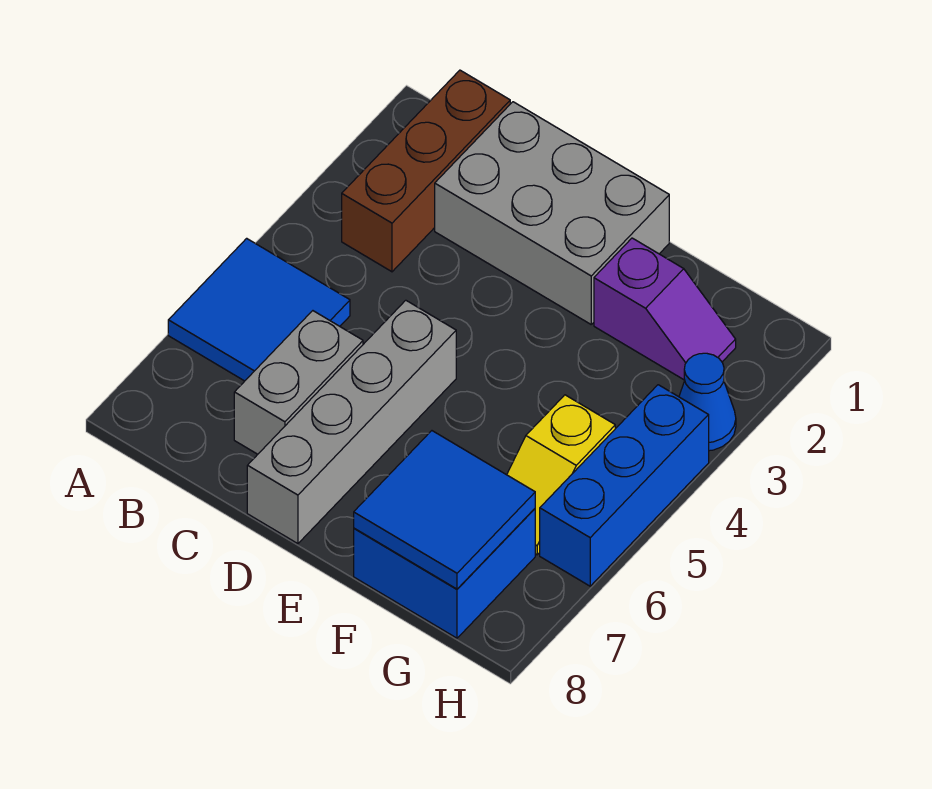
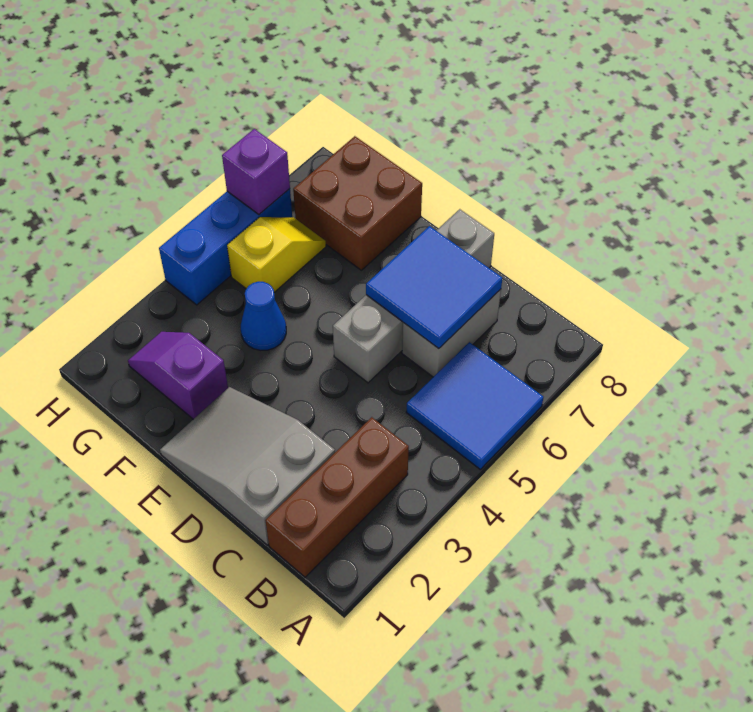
grey 2x3 brick [435,102,669,324] -> grey 2x3 slope [160,387,335,545]
blue 2x2 brick [354,509,535,638] -> brown 2x2 brick [293,136,422,270]
blue 2x2 tile [354,431,535,589] -> blue 2x2 tile moved to [366,226,502,349]
blue 1x1 cone [679,353,736,451] -> blue 1x1 cone moved to [241,282,286,350]
none -> purple 1x1 brick [222,129,290,214]

